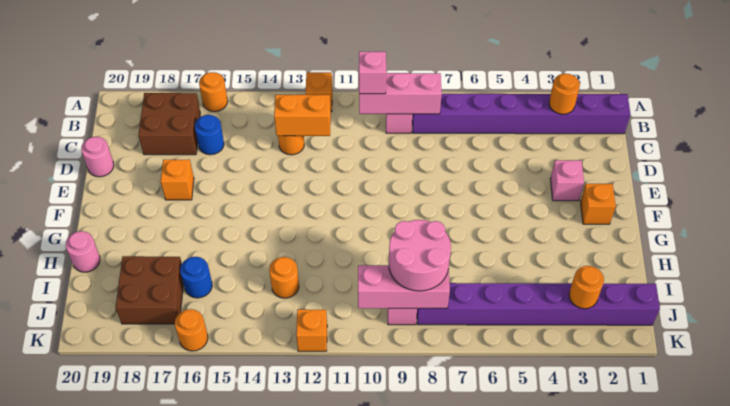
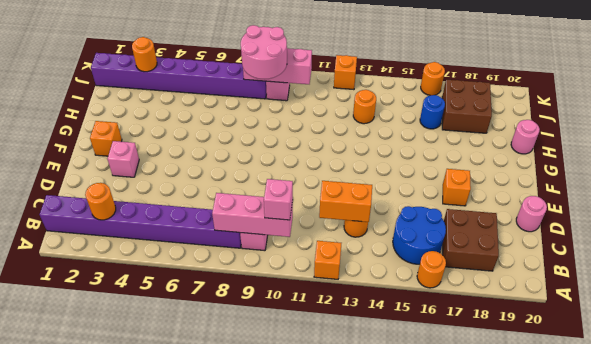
blue 1x1 round brick [195,115,224,155] -> blue 2x2 round brick [393,206,446,264]

